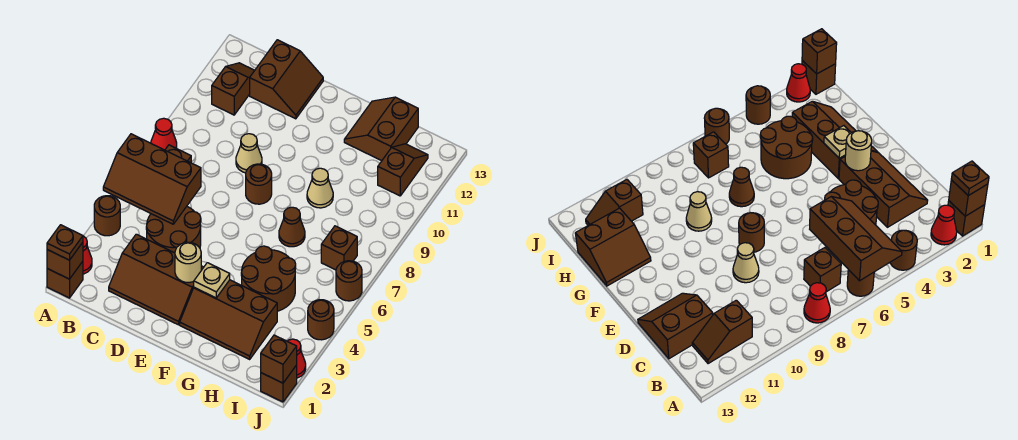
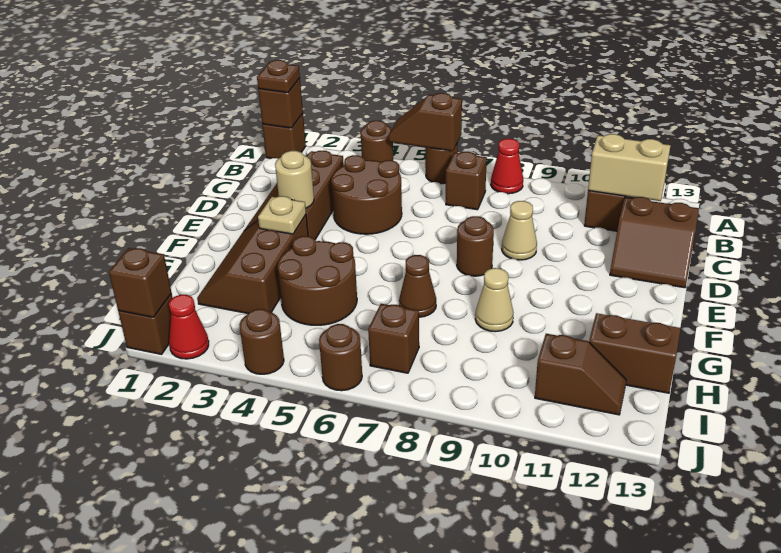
red 1x1 cone [83,236,92,274] -> none
brown 2x3 slope [103,134,201,224] -> brown 1x2 slope [388,93,462,151]
none -> tan 1x2 brick [588,134,671,201]

